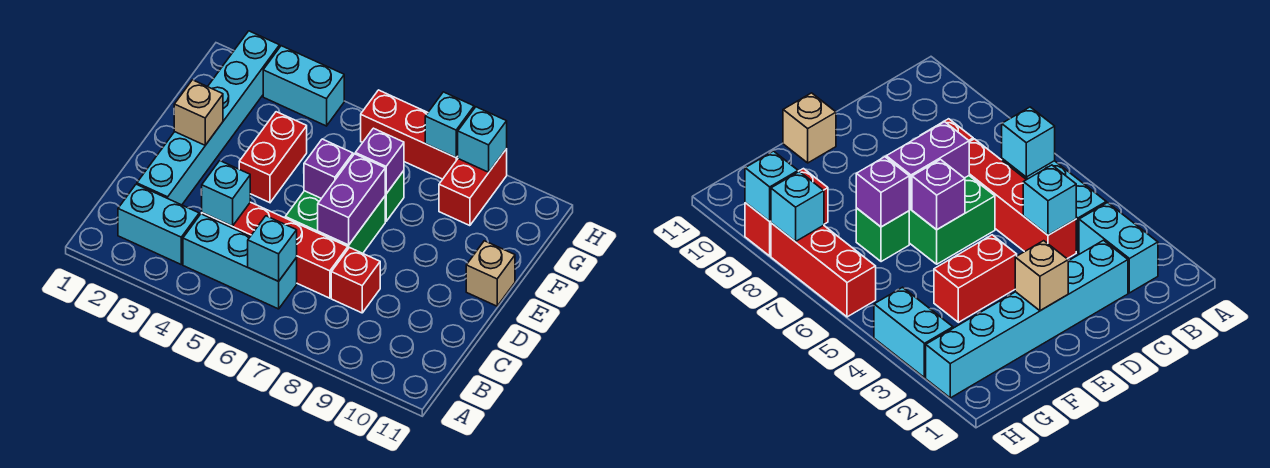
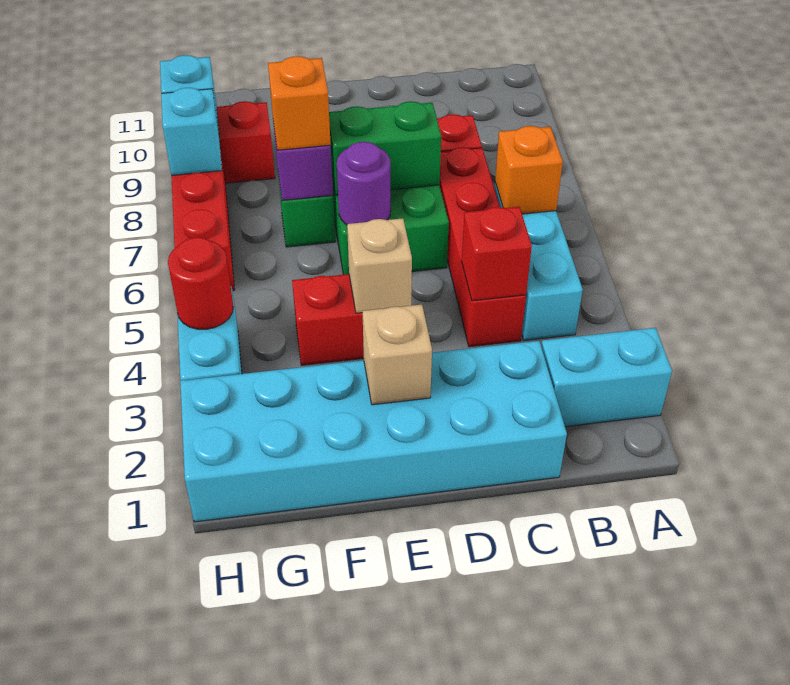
cyan 1x2 brick [118,184,199,264] -> cyan 1x2 brick turned to [541,328,672,427]
cyan 1x1 brick [248,216,297,281] -> orange 1x1 brick [495,126,563,214]
cyan 1x6 brick [137,31,280,205] -> cyan 2x6 brick [180,341,567,522]
cyan 1x1 brick [201,161,250,226] -> red 1x1 brick [462,207,532,301]
purple 1x2 brick [318,154,385,245] -> green 1x2 brick [329,101,441,195]
purple 1x1 brick [304,139,353,198] -> purple 1x1 round brick [337,142,391,225]
tan 1x1 brick [466,241,515,306] -> tan 1x1 brick moved to [347,218,412,313]
none -> orange 1x1 brick [268,56,331,150]
none -> red 1x1 round brick [168,237,233,329]

